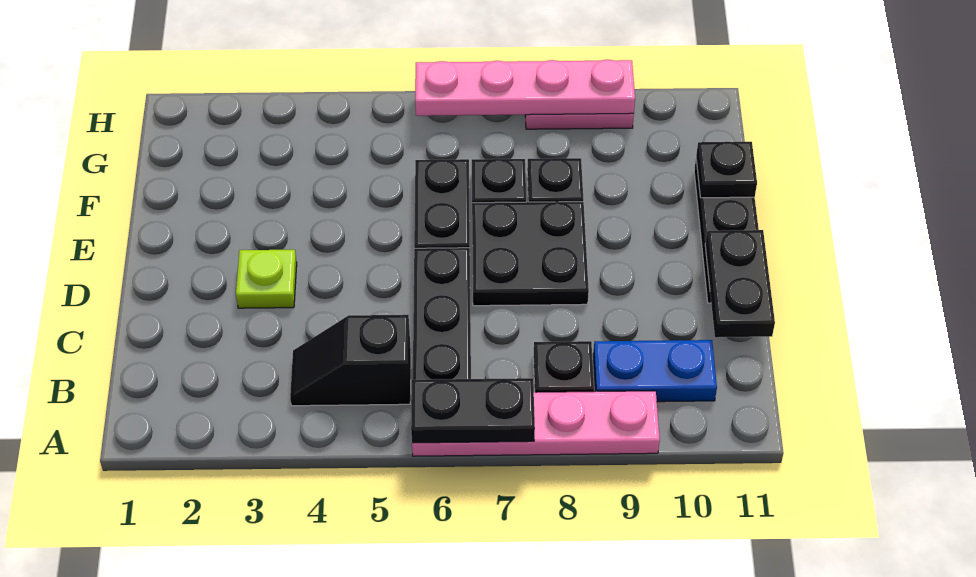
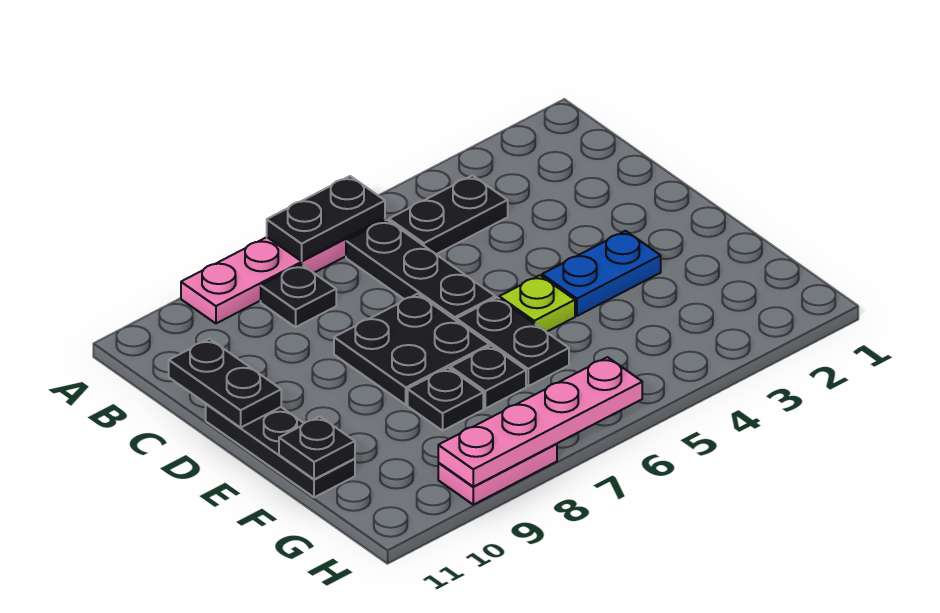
black 1x2 slope [290,315,411,406] -> black 1x2 plate [389,175,508,254]
blue 1x2 plate [593,340,717,402] -> blue 1x2 plate moved to [542,231,661,316]
lime 1x1 plate [236,250,297,308] -> lime 1x1 plate moved to [499,275,575,332]

